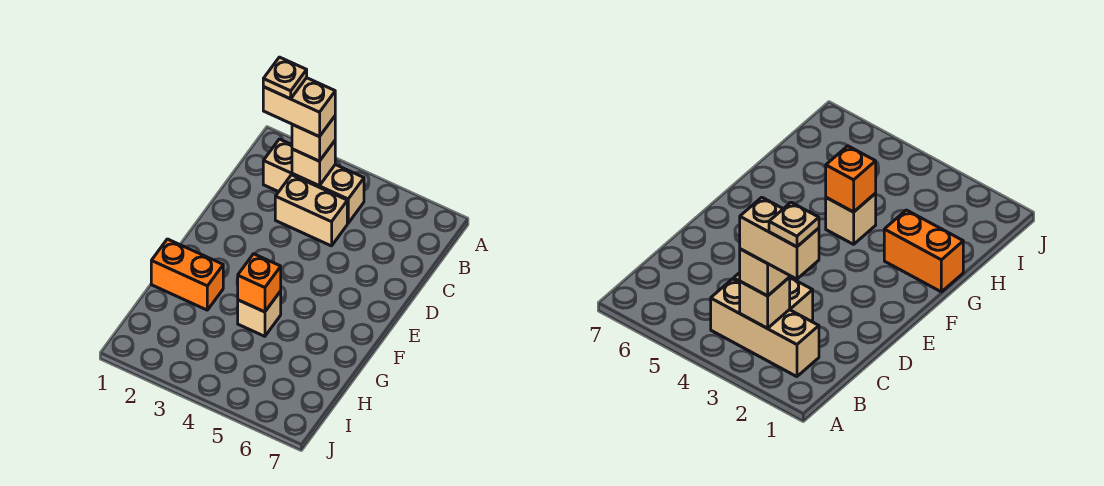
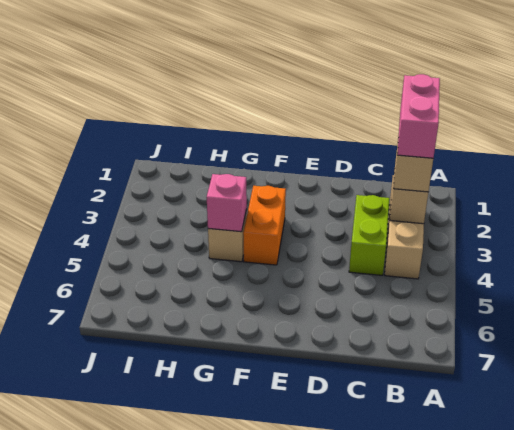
tan 1x2 brick [263,78,335,137] -> pink 1x2 brick [397,74,440,158]
tan 1x1 plate [263,57,307,99] -> none
tan 1x2 brick [275,175,347,246] -> lime 1x2 brick [349,195,390,275]
orange 1x2 brick [151,239,223,310] -> orange 1x2 brick moved to [243,186,286,265]
orange 1x1 brick [238,254,281,312] -> pink 1x1 brick [207,174,247,232]

